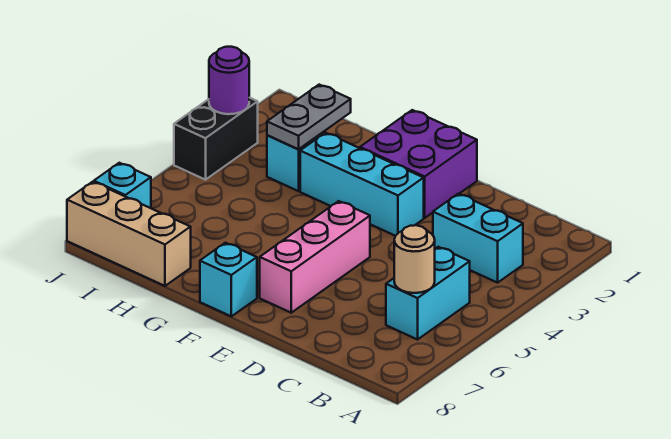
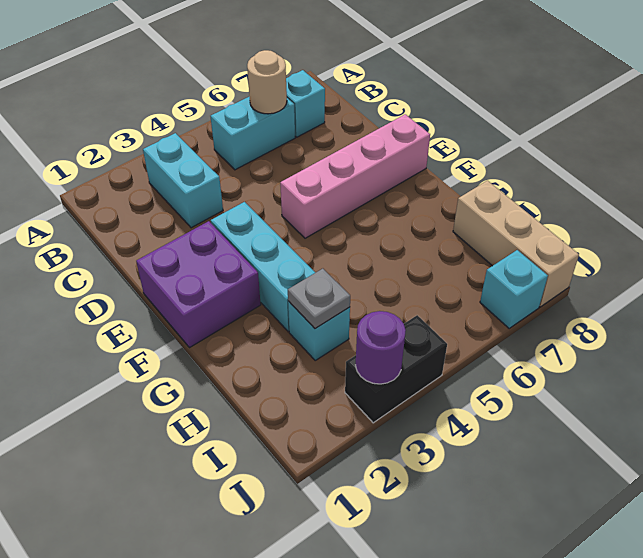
pink 1x3 brick [260,201,370,313] -> pink 1x4 brick [280,114,430,238]
cyan 1x1 brick [200,243,257,316] -> cyan 1x1 brick moved to [286,70,325,137]
grey 1x2 plate [267,85,351,149] -> grey 1x1 plate [288,269,350,329]

